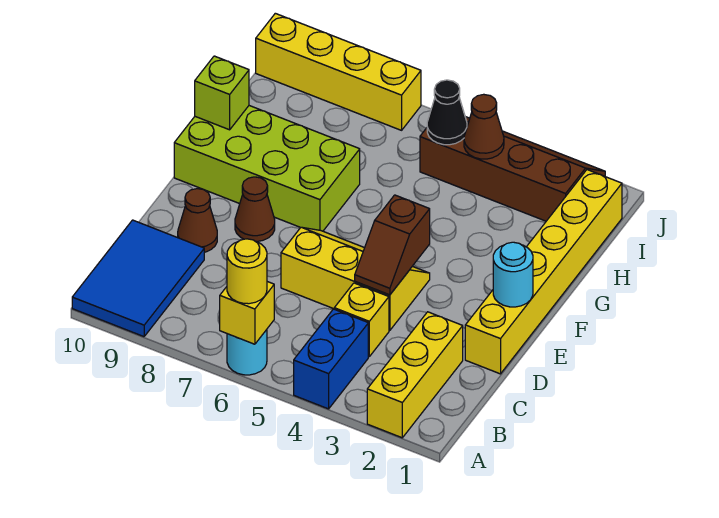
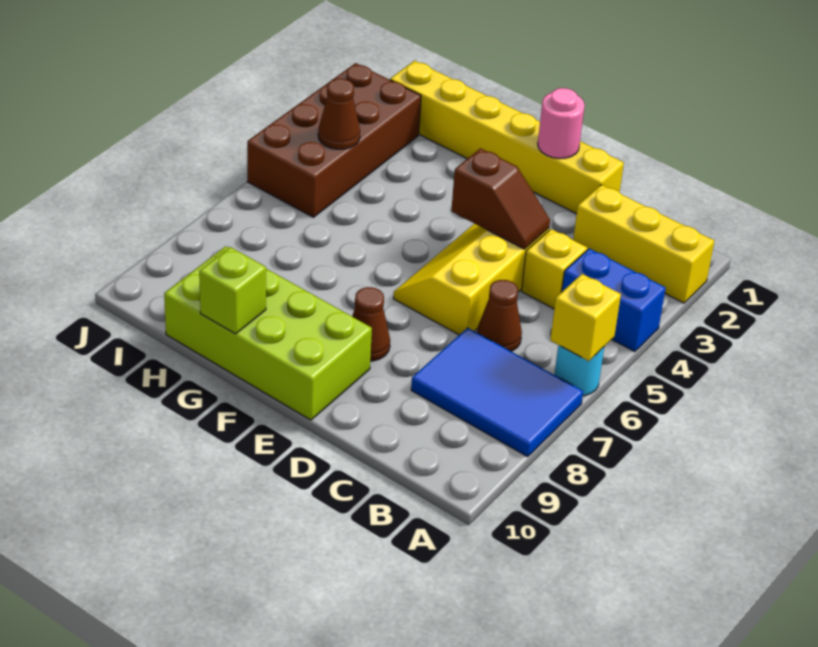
yellow 1x1 round brick [227,239,267,304] -> none
blue 2x3 tile [72,220,204,337] -> blue 2x3 tile moved to [411,328,583,457]
brown 1x1 cone [178,189,217,252] -> brown 1x1 cone moved to [477,280,522,351]
cyan 1x1 round brick [493,242,533,307] -> pink 1x1 round brick [538,88,585,159]
lime 2x4 brick [174,106,360,231] -> lime 2x4 brick turned to [164,246,372,420]
brown 2x4 slope [420,117,605,221] -> brown 2x4 brick [247,63,421,217]
black 1x1 cone [427,80,467,145] -> none
yellow 1x4 brick [256,13,421,130] -> none

